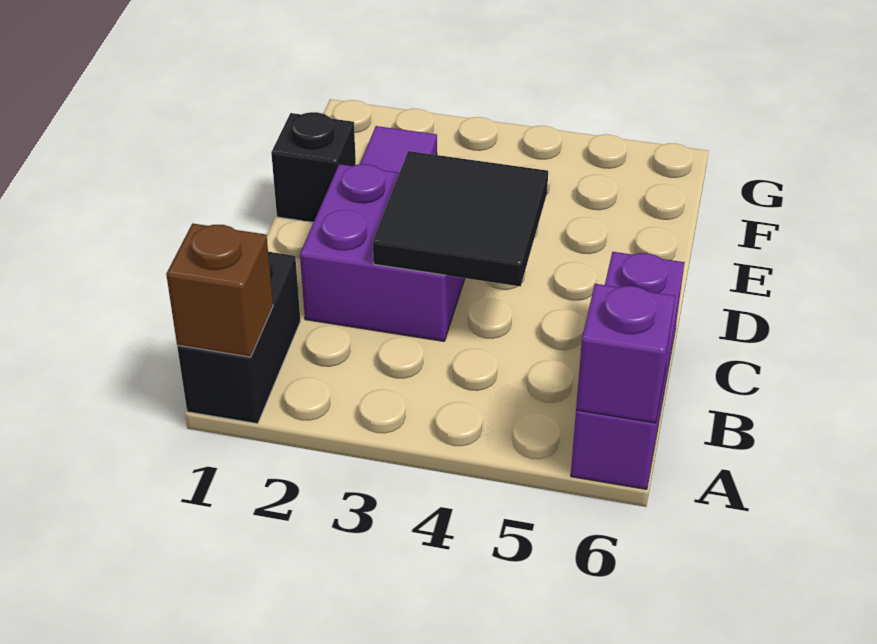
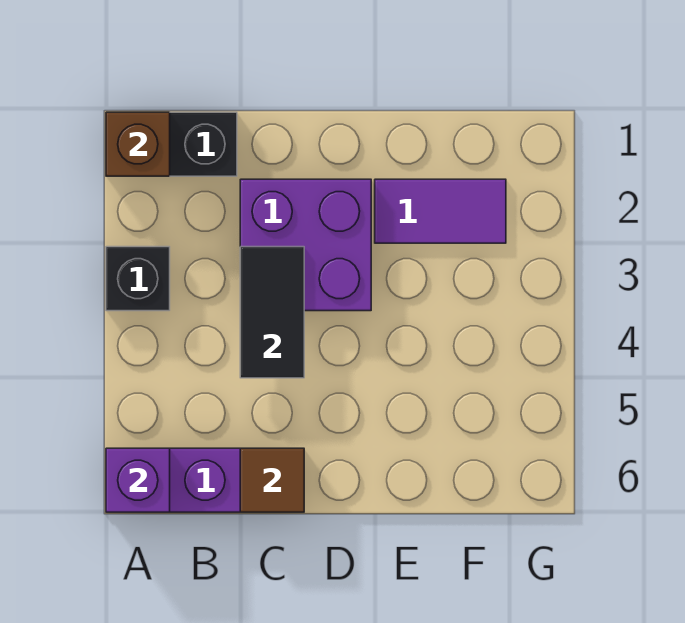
black 2x2 tile [373,151,548,286] -> black 1x2 tile [240,247,304,378]
none -> brown 1x1 tile [240,448,304,512]
black 1x1 brick [271,112,356,222] -> black 1x1 brick moved to [106,247,170,311]

